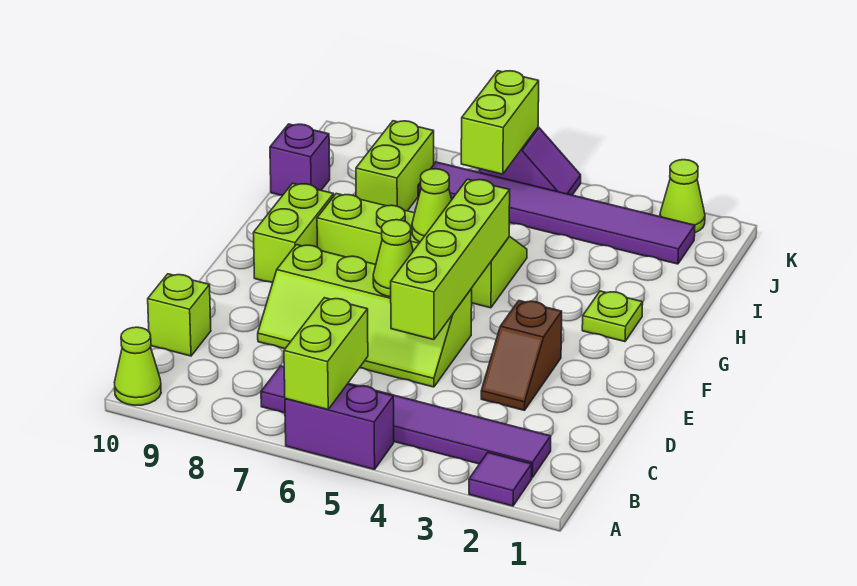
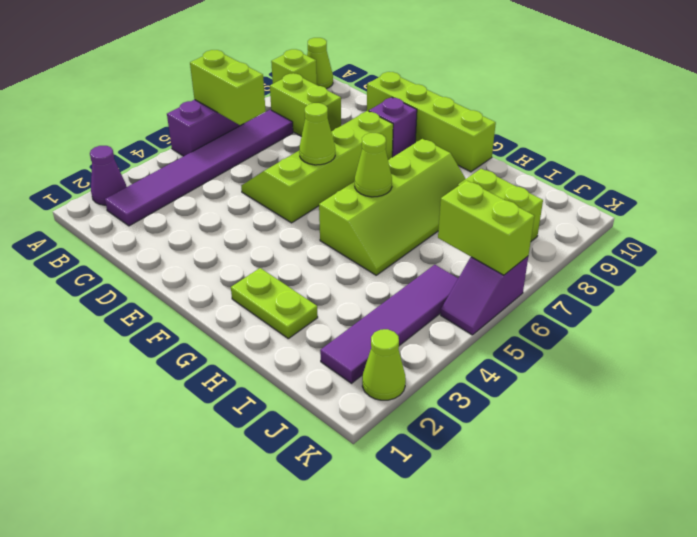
purple 1x1 tile [469,453,532,506] -> purple 1x1 cone [90,146,127,205]
lime 1x1 brick [148,274,211,356] -> lime 1x1 brick moved to [271,49,317,85]
brown 1x2 slope [481,301,562,410] -> none
lime 1x4 brick [391,179,510,340] -> lime 1x4 brick moved to [367,72,496,172]
lime 1x2 brick [253,183,334,283] -> lime 1x2 brick moved to [270,73,341,136]
lime 1x1 plate [582,291,643,342] -> lime 1x2 plate [231,268,318,339]
purple 1x1 brick [270,124,330,195] -> purple 1x1 brick moved to [369,97,417,157]
purple 1x6 tile [418,162,695,264] -> purple 1x4 tile [320,265,458,383]

